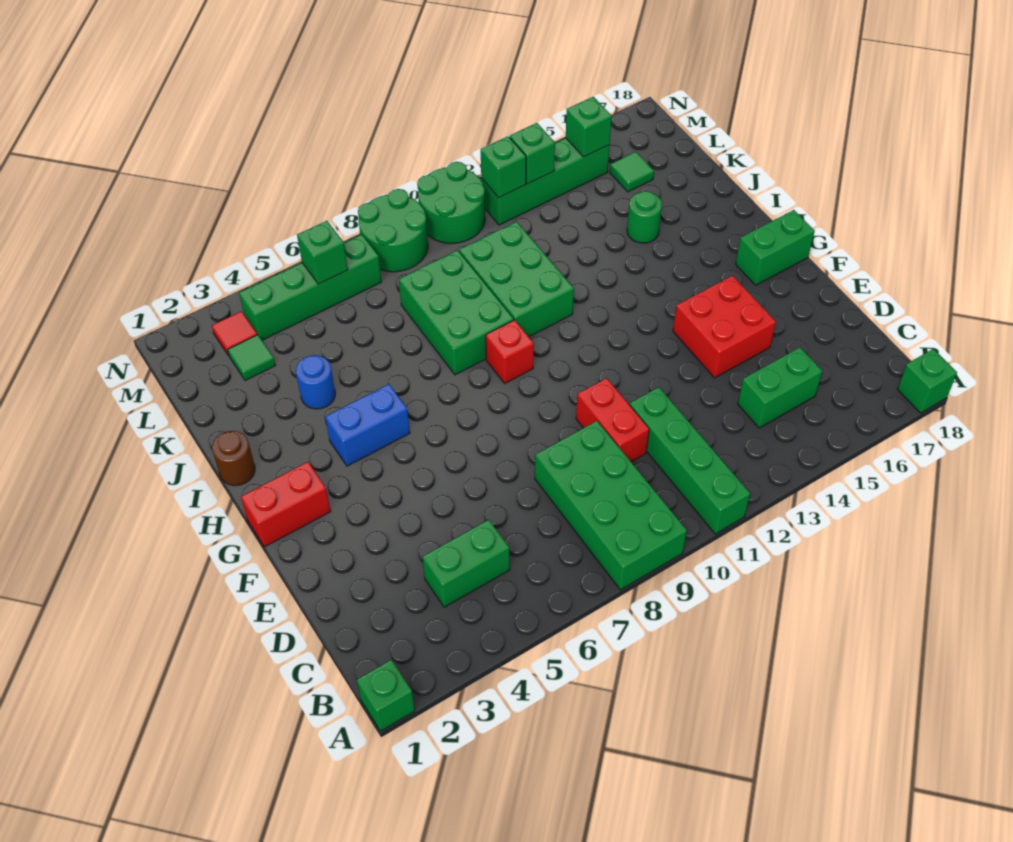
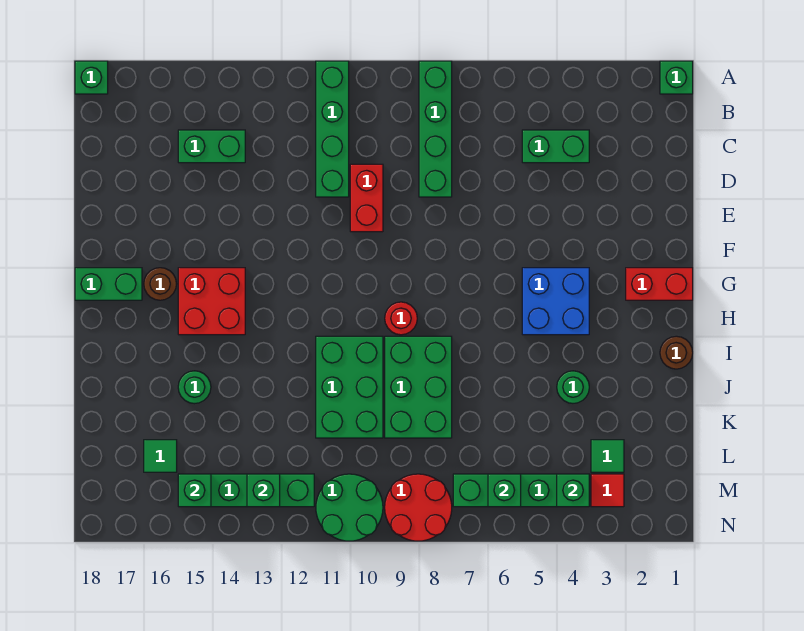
green 2x4 brick [535,421,687,590] -> green 1x4 brick [419,61,452,197]
red 2x2 brick [673,276,776,378] -> red 2x2 brick moved to [178,268,245,335]
none -> brown 1x1 round brick [144,268,176,300]
blue 1x2 brick [325,384,410,466] -> blue 2x2 brick [522,268,589,335]
red 1x1 brick [486,320,534,383] -> red 1x1 round brick [385,302,417,335]
blue 1x1 round brick [296,355,335,409] -> green 1x1 round brick [557,371,589,403]
green 2x2 round brick [358,189,428,272] -> red 2x2 round brick [385,474,452,541]
green 1x1 brick [481,136,526,198] -> green 1x1 brick moved to [557,474,589,507]

